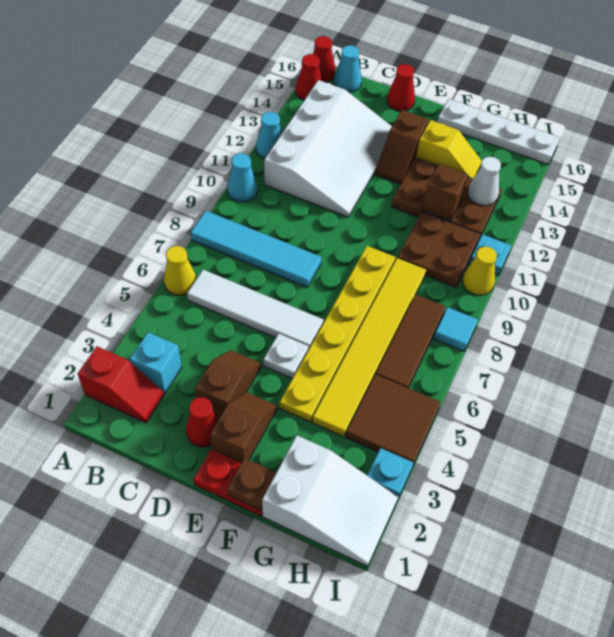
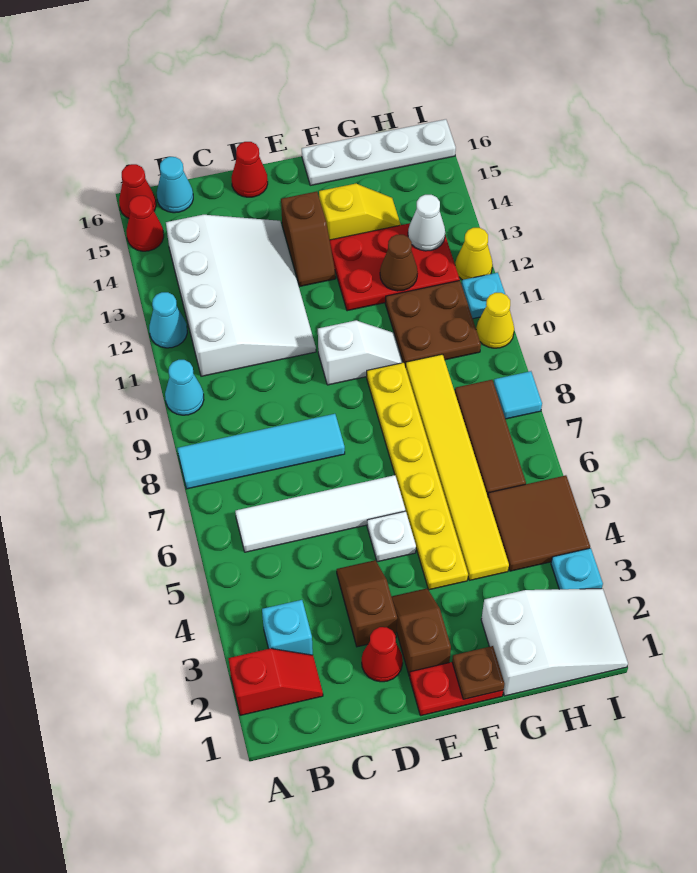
yellow 1x1 cone [164,246,196,295] -> yellow 1x1 cone moved to [455,228,493,280]
none -> white 1x2 slope [318,320,403,385]
brown 2x3 plate [391,158,502,239] -> red 2x3 plate [330,223,460,311]
brown 1x1 brick [422,164,468,221] -> brown 1x1 cone [380,235,418,291]

